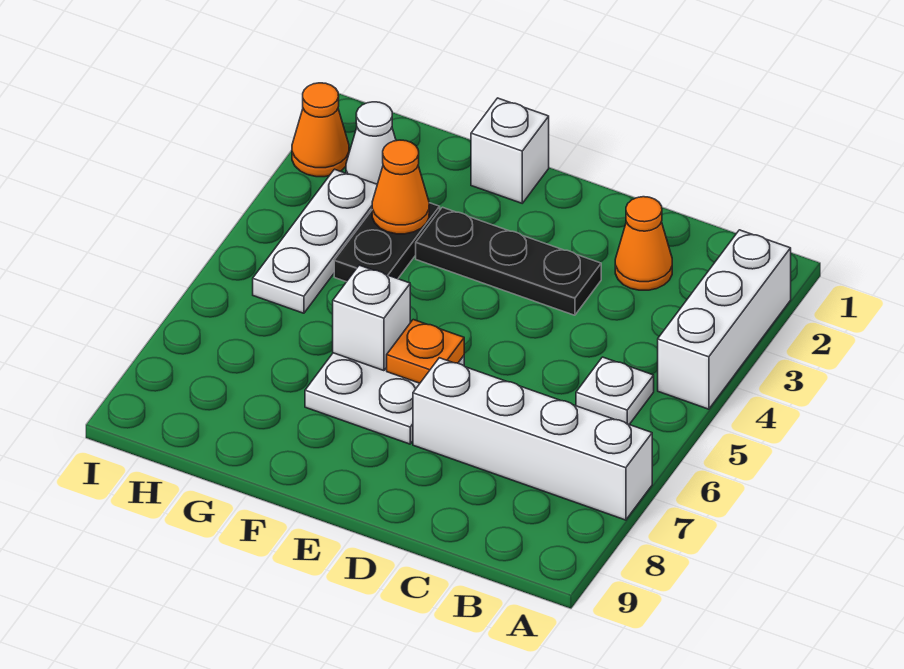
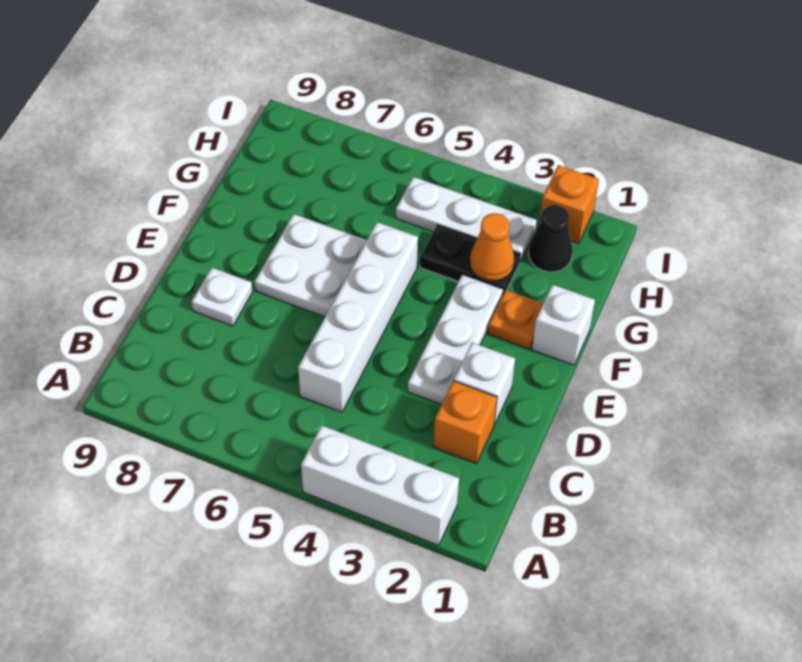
white 1x4 brick [413,358,652,520] -> white 1x4 brick moved to [298,222,418,412]
white 1x1 plate [576,357,654,424] -> white 1x1 plate moved to [192,268,253,326]
orange 1x1 cone [615,197,672,290] -> orange 1x1 brick [433,381,497,464]
black 1x3 plate [416,207,601,315] -> white 1x3 plate [408,274,503,405]
orange 1x1 plate [387,320,464,383] -> orange 1x1 plate moved to [488,290,543,349]
white 1x1 brick [333,265,410,371] -> white 1x1 brick moved to [454,343,515,424]
white 1x1 cone [346,102,396,184] -> black 1x1 cone [528,205,573,272]
orange 1x1 cone [292,83,349,177] -> orange 1x1 brick [539,165,599,243]

